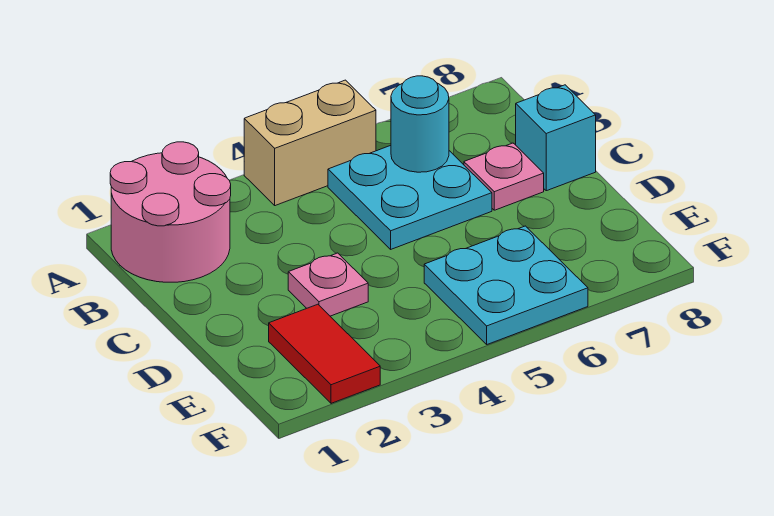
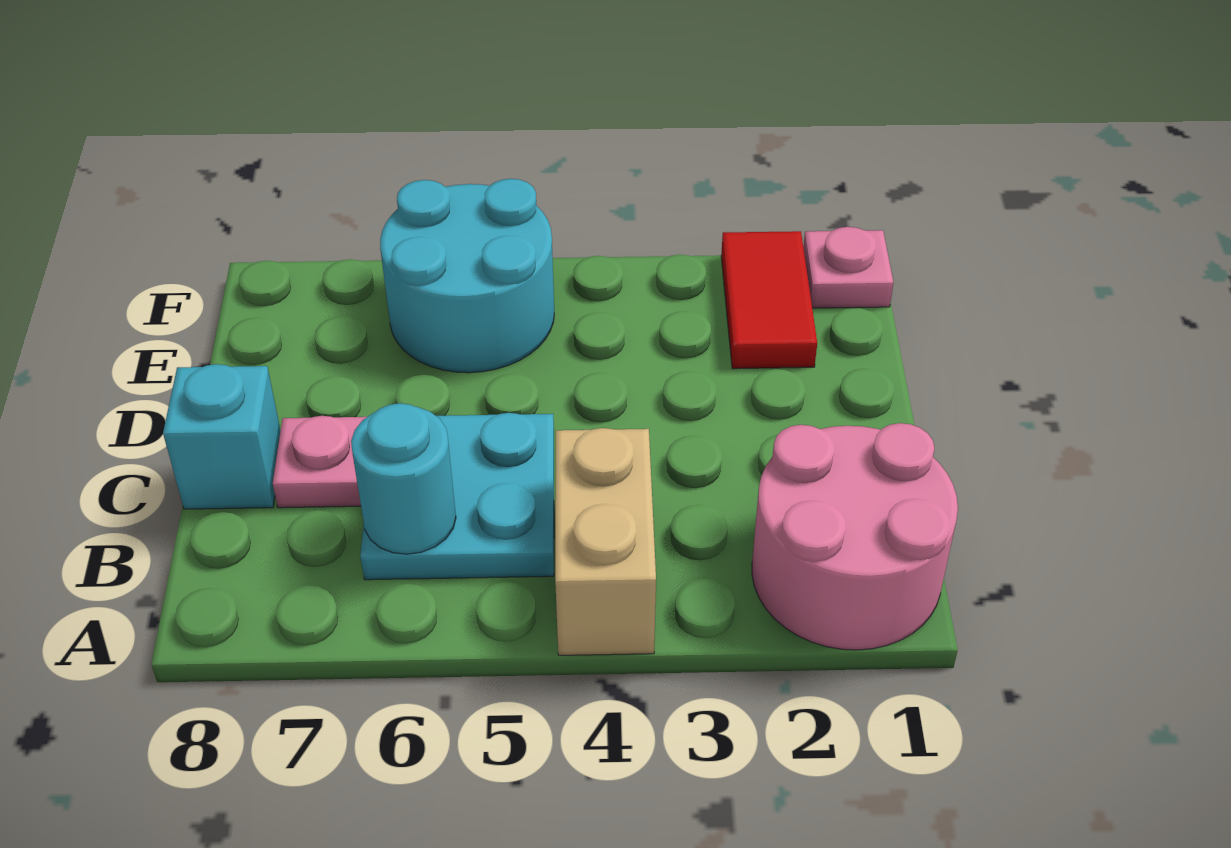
tan 1x2 brick [244,80,376,206] -> tan 1x2 brick turned to [555,428,656,655]
pink 1x1 plate [288,253,368,316] -> pink 1x1 plate moved to [803,227,893,308]
cyan 2x2 plate [424,226,588,344] -> cyan 2x2 round brick [380,179,554,373]

